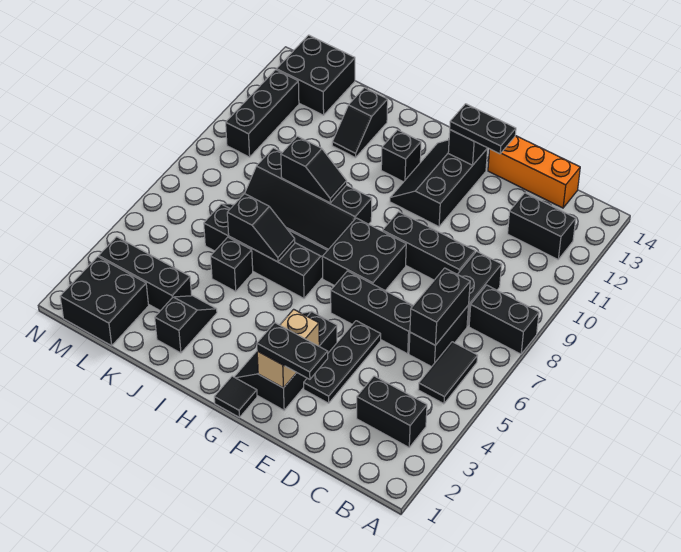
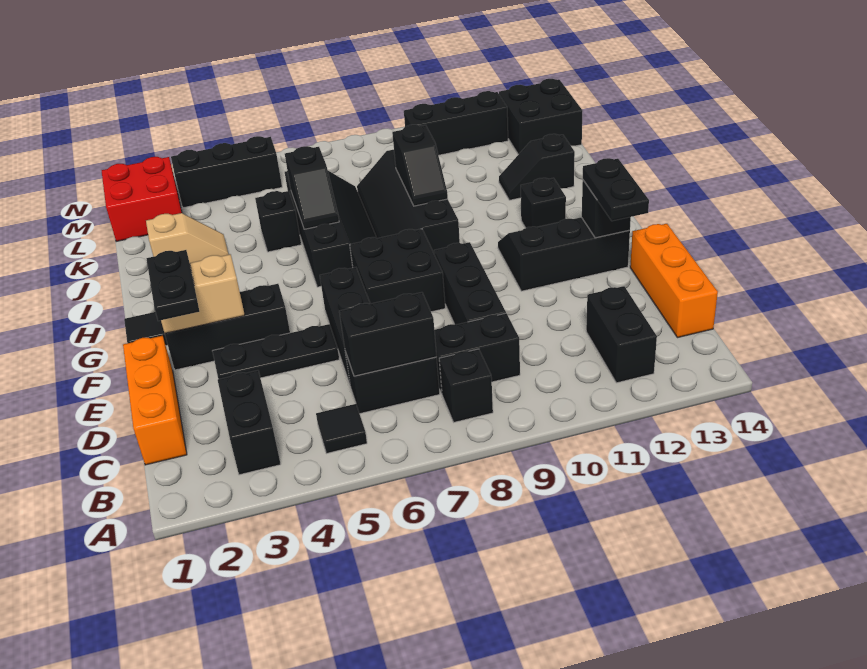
black 1x2 brick [469,285,539,354] -> black 1x1 brick [439,349,493,422]
black 1x2 tile [418,342,478,404] -> black 1x1 tile [316,404,367,454]
none -> orange 1x3 brick [123,336,187,465]
black 1x2 slope [155,296,217,353] -> tan 1x2 slope [146,213,229,263]
black 1x3 brick [99,237,192,311] -> black 1x3 brick turned to [171,136,282,208]
black 2x2 brick [60,257,149,346] -> red 2x2 brick [102,157,182,242]

